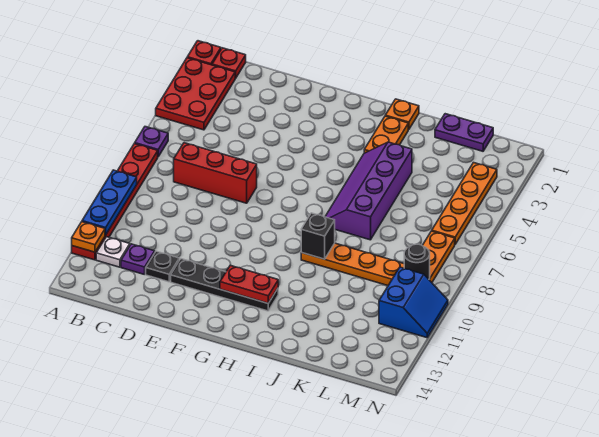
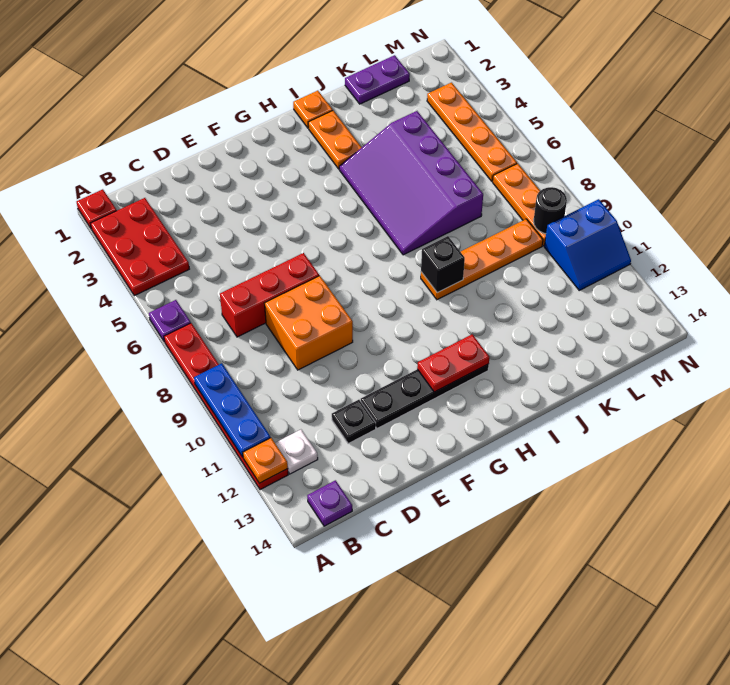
red 1x1 plate [212,48,246,78] -> none
purple 1x1 plate [121,244,155,275] -> purple 1x1 plate moved to [307,480,352,526]
none -> orange 2x2 brick [264,276,353,370]
purple 2x4 slope [325,142,412,240] -> purple 3x4 slope [339,111,483,255]
blue 2x2 slope [379,267,448,338] -> blue 2x2 slope turned to [544,199,631,290]

